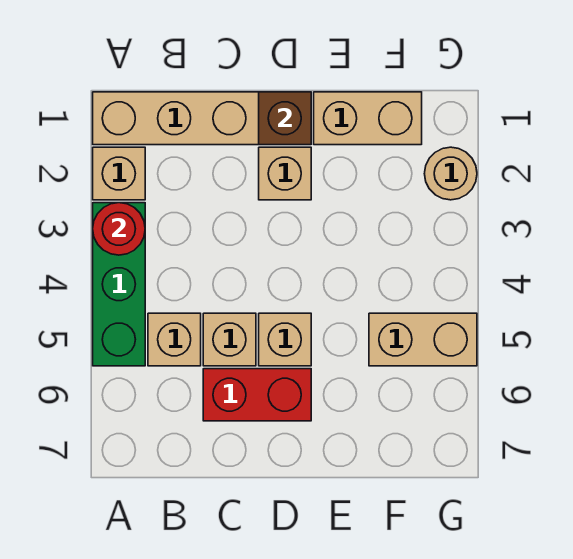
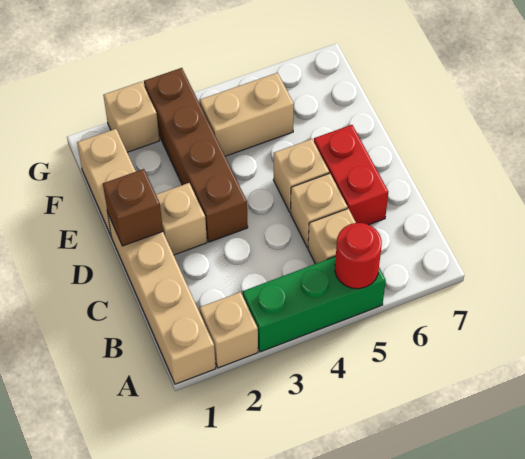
red 1x1 round brick [93,203,145,255] -> red 1x1 round brick moved to [335,223,382,289]
none -> brown 1x4 brick [144,68,248,242]
tan 1x2 brick [369,313,477,366] -> tan 1x2 brick turned to [200,73,294,156]
tan 1x1 round brick [424,147,477,200] -> tan 1x1 brick [103,82,159,152]

